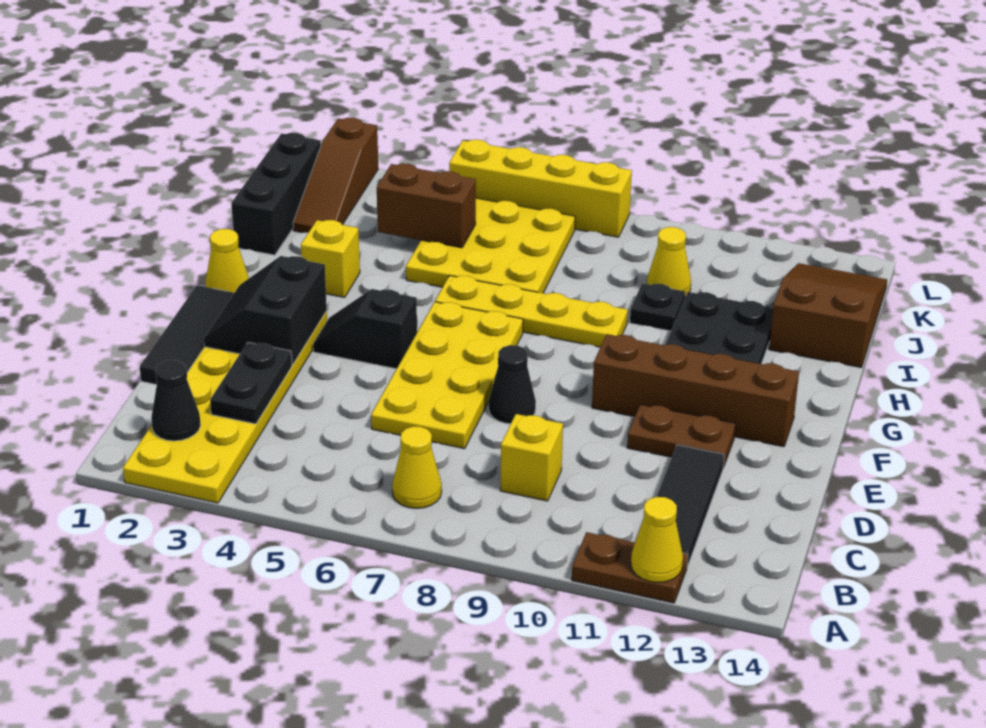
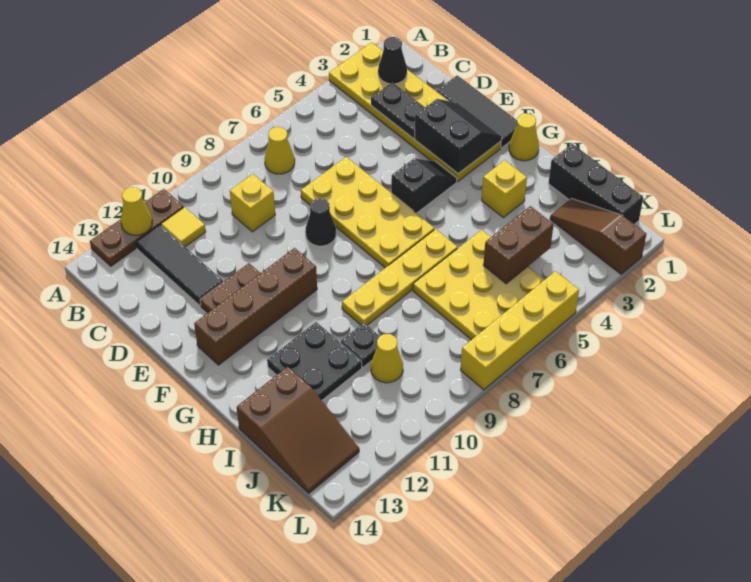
brown 1x2 plate [572,532,688,603] -> brown 1x3 plate [90,189,184,266]
none -> yellow 1x1 tile [161,207,206,247]

